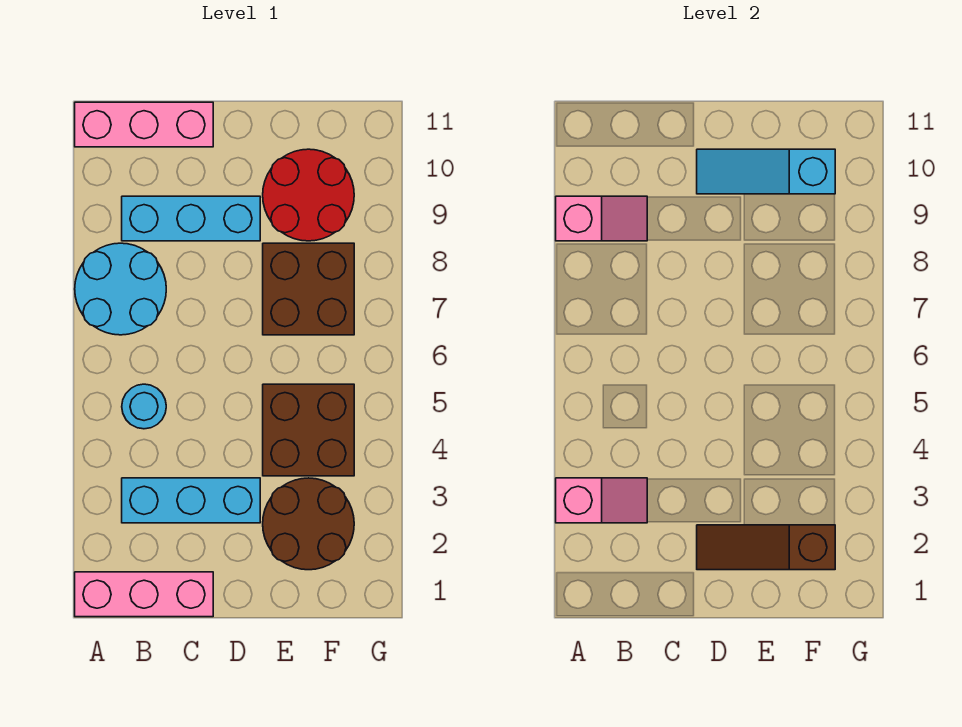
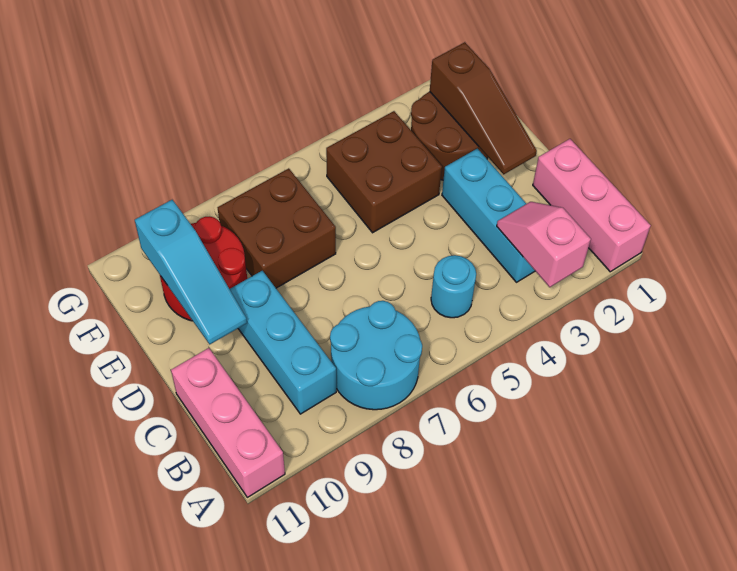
pink 1x2 slope [556,196,647,241] -> none

